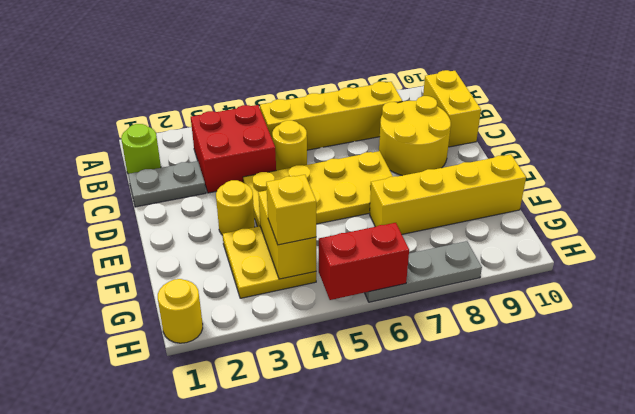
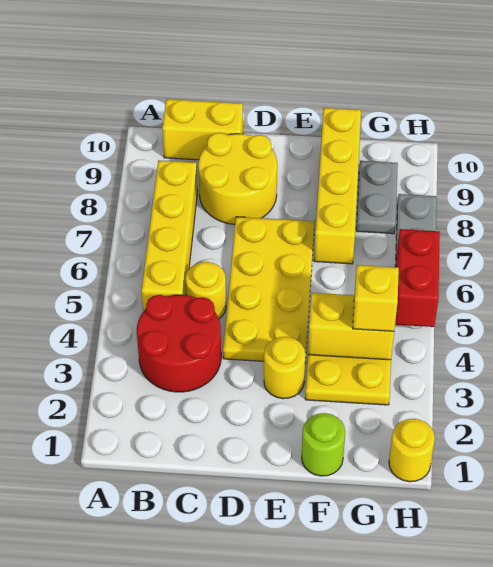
lime 1x1 round brick [121,124,161,174] -> lime 1x1 round brick moved to [302,413,345,476]
red 2x2 brick [191,105,276,193] -> red 2x2 round brick [137,295,221,392]
grey 1x2 plate [128,161,206,207] -> grey 1x2 plate moved to [356,161,398,234]

